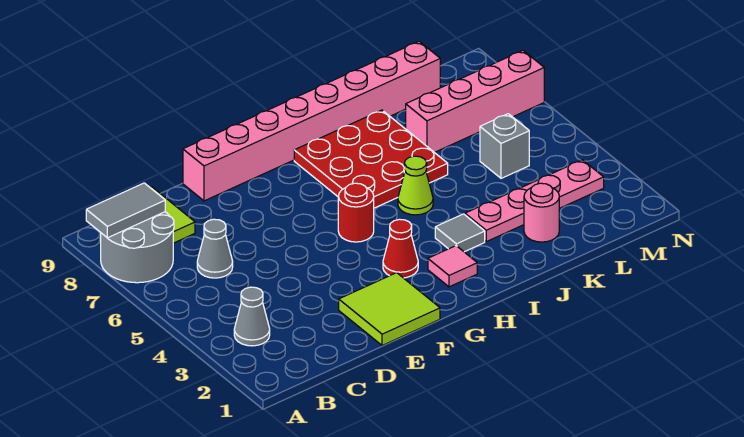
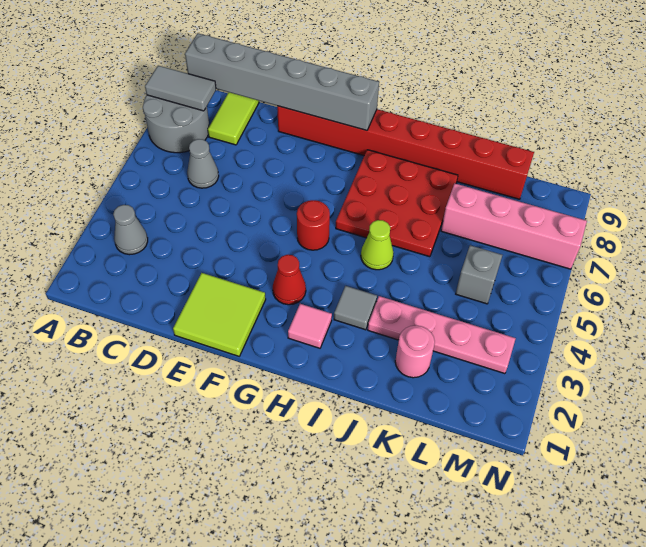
none -> grey 1x6 brick [185,33,379,130]
pink 1x8 brick [183,41,440,201] -> red 1x8 brick [277,106,534,199]

